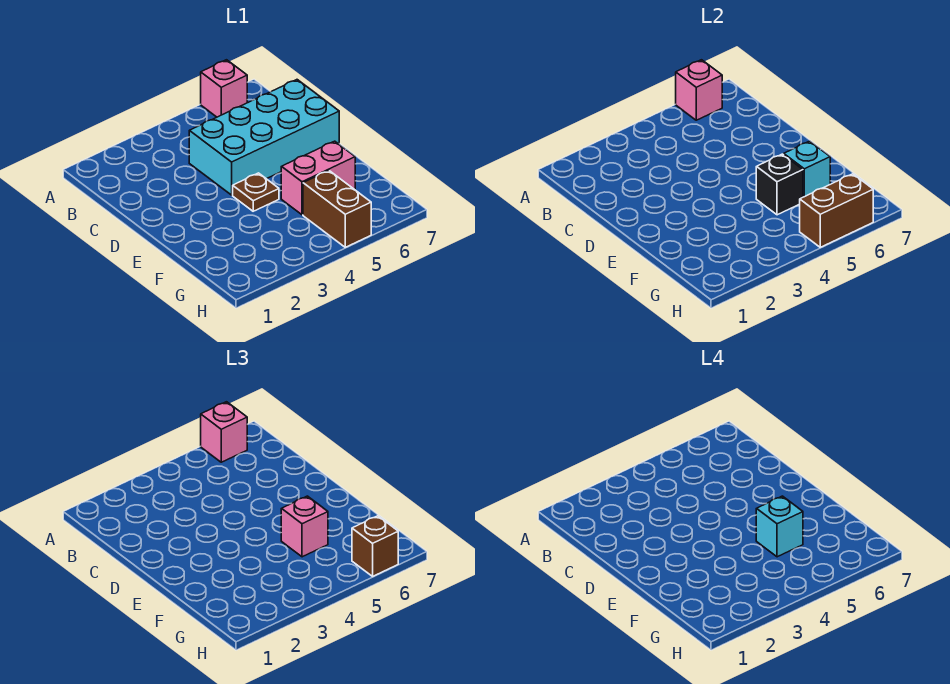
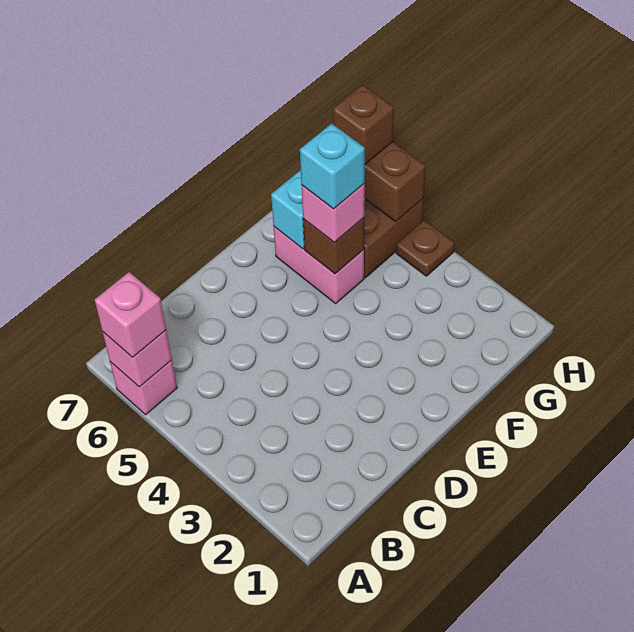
cyan 2x4 brick [189,80,339,195] -> none
brown 1x1 plate [233,173,279,211] -> brown 1x1 plate moved to [396,220,454,276]
black 1x1 brick [756,154,803,215] -> brown 1x1 brick [303,218,364,274]

